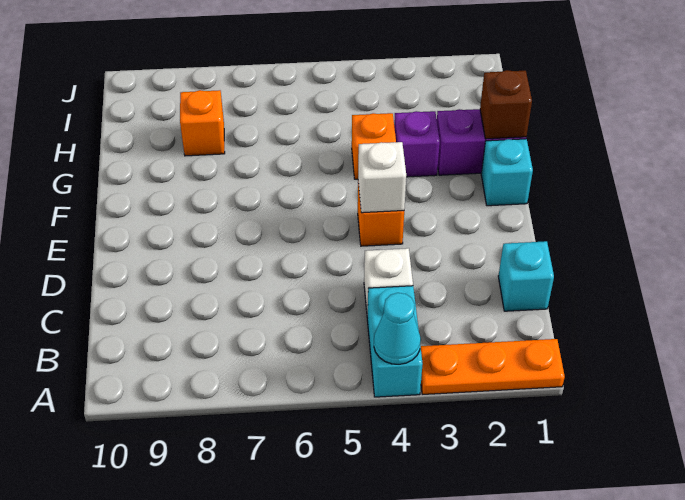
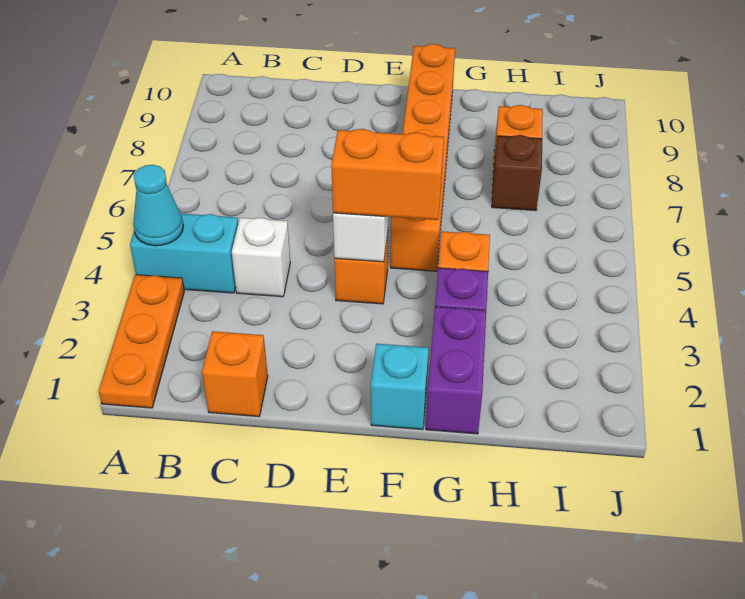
cyan 1x1 brick [498,241,554,311] -> orange 1x1 brick [202,331,268,417]
none -> orange 1x2 brick [331,129,444,220]
none -> orange 1x6 brick [390,44,455,271]
brown 1x1 brick [480,70,532,139] -> brown 1x1 brick moved to [492,135,542,211]

